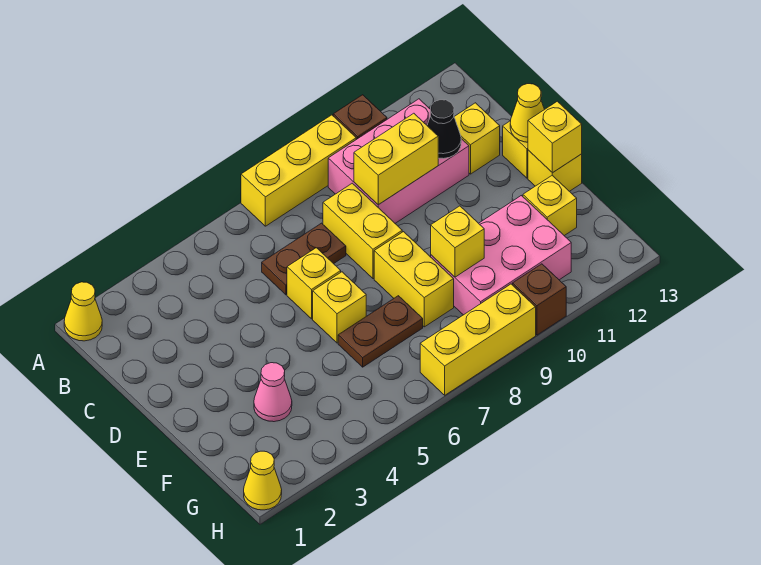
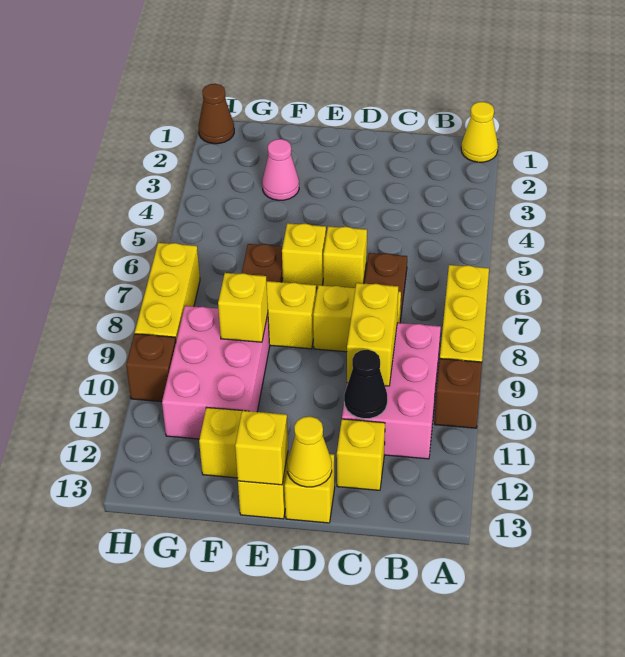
yellow 1x1 cone [244,451,282,510] -> brown 1x1 cone [199,84,234,144]

